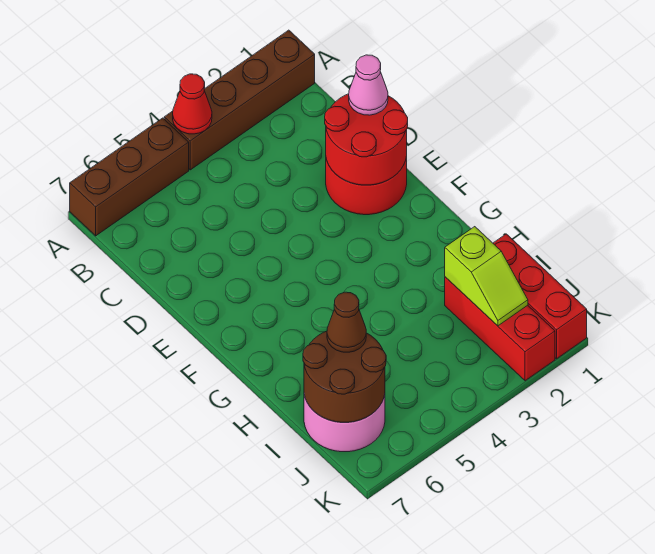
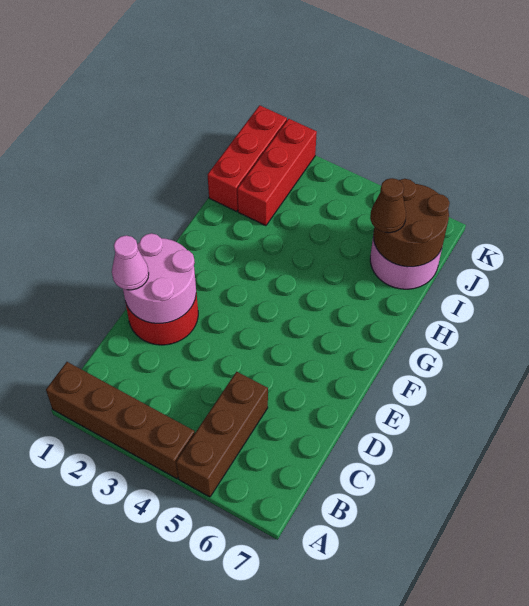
red 1x1 cone [173,74,212,134] -> none
brown 1x3 brick [70,118,189,236] -> brown 1x3 brick turned to [176,372,268,497]
red 2x2 round brick [325,94,408,185] -> pink 2x2 round brick [123,233,196,323]
lime 1x2 slope [445,227,528,326] -> none

